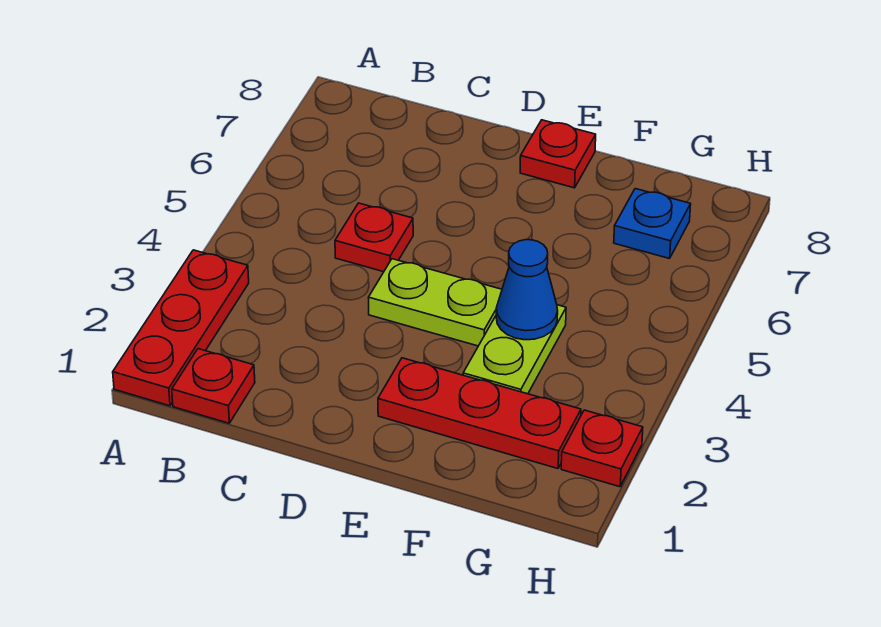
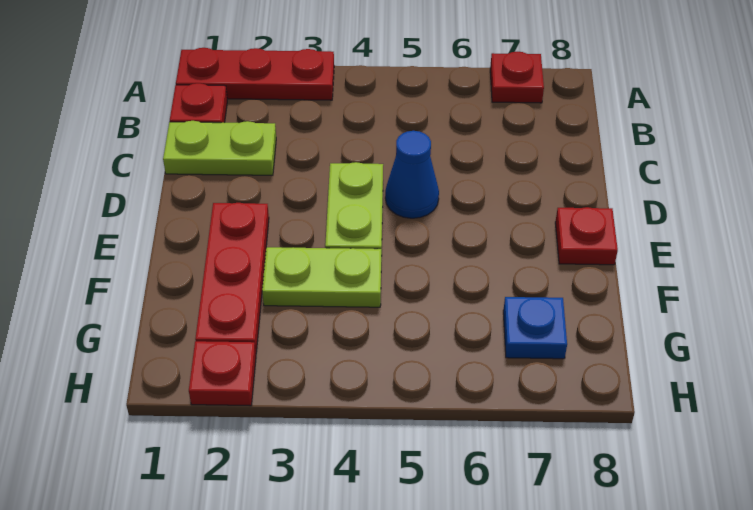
none -> lime 1x2 plate [163,121,276,175]
red 1x1 plate [335,203,413,272] -> red 1x1 plate moved to [490,52,544,103]
blue 1x1 cone [496,240,558,340] -> blue 1x1 cone moved to [385,131,439,218]

